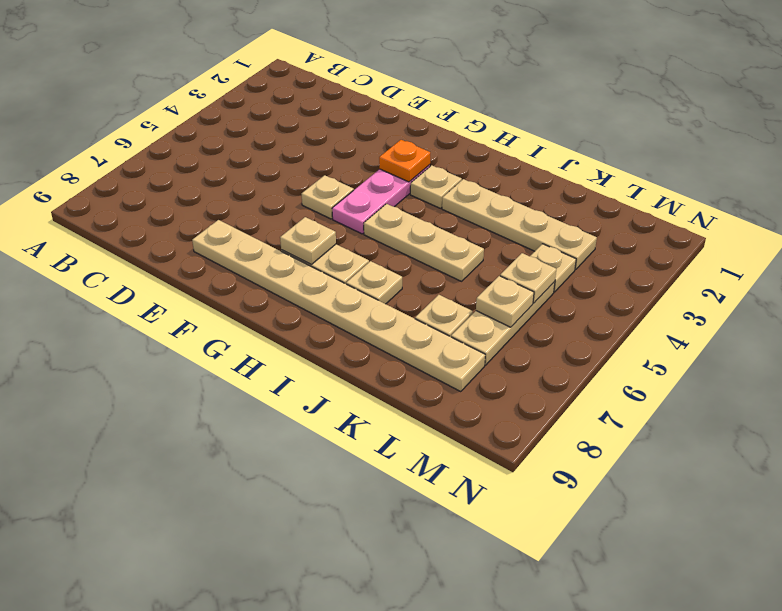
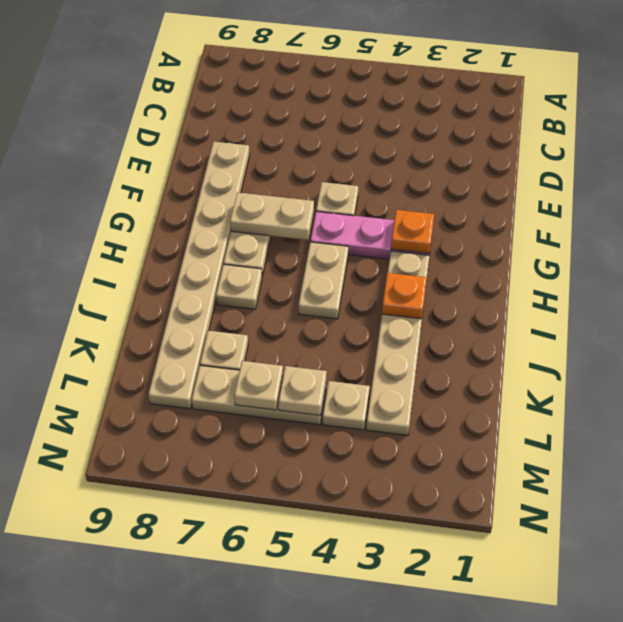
tan 1x1 plate [280,217,336,264] -> tan 1x2 plate [230,192,314,240]
tan 1x3 plate [364,204,484,281] -> tan 1x2 plate [298,242,348,319]
none -> orange 1x1 plate [382,273,427,319]

